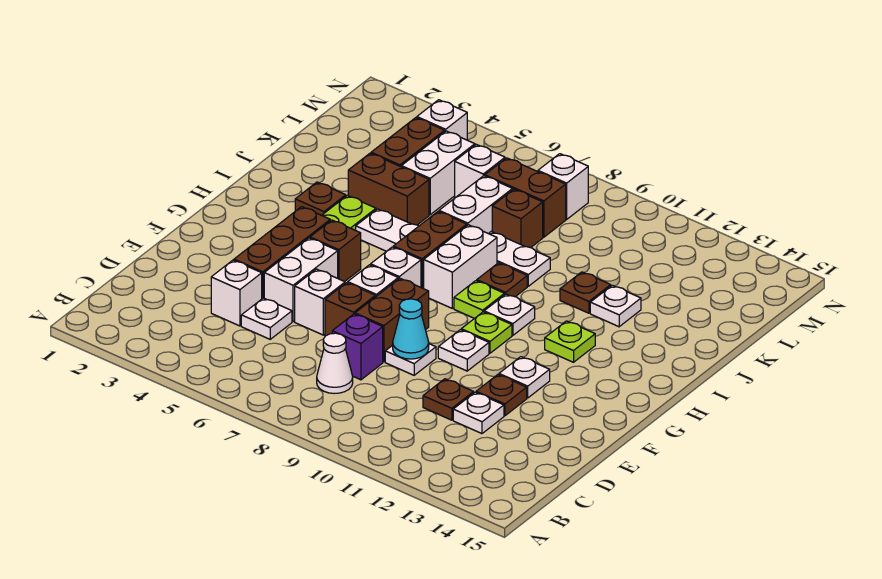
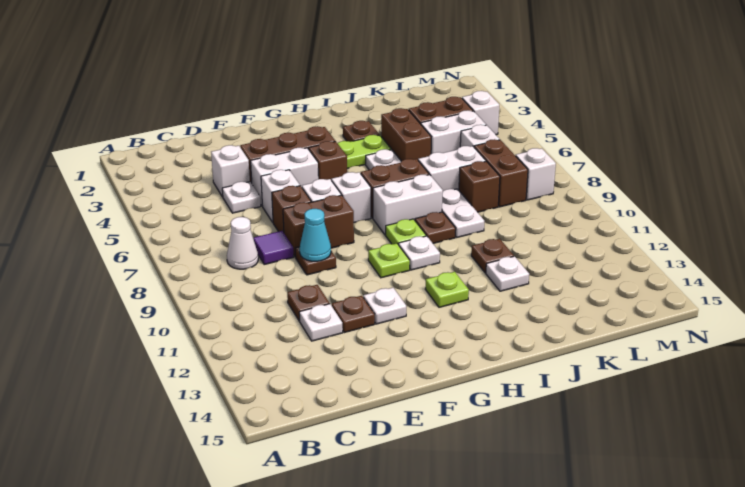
purple 1x1 brick [332,314,383,380] -> purple 1x1 tile [253,231,294,264]
white 1x1 plate [385,344,436,375] -> brown 1x1 plate [295,247,336,275]
white 1x1 plate [438,330,489,371] -> none

